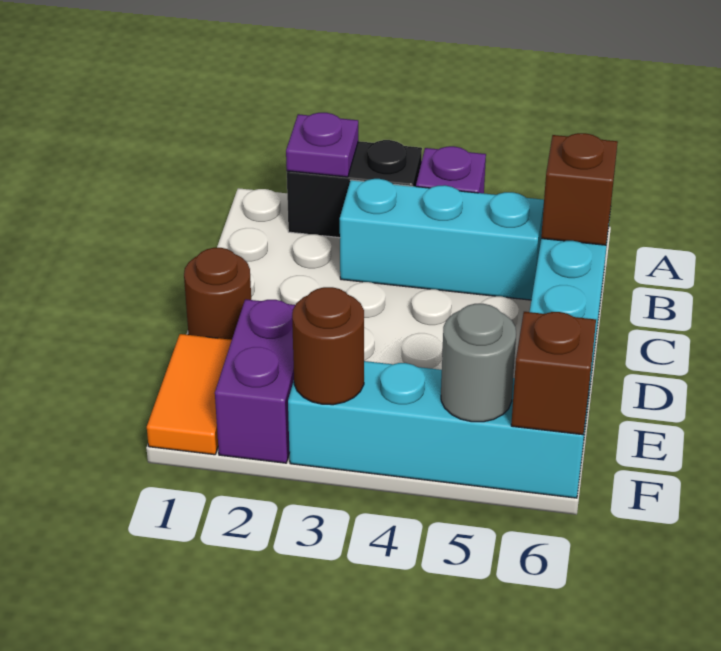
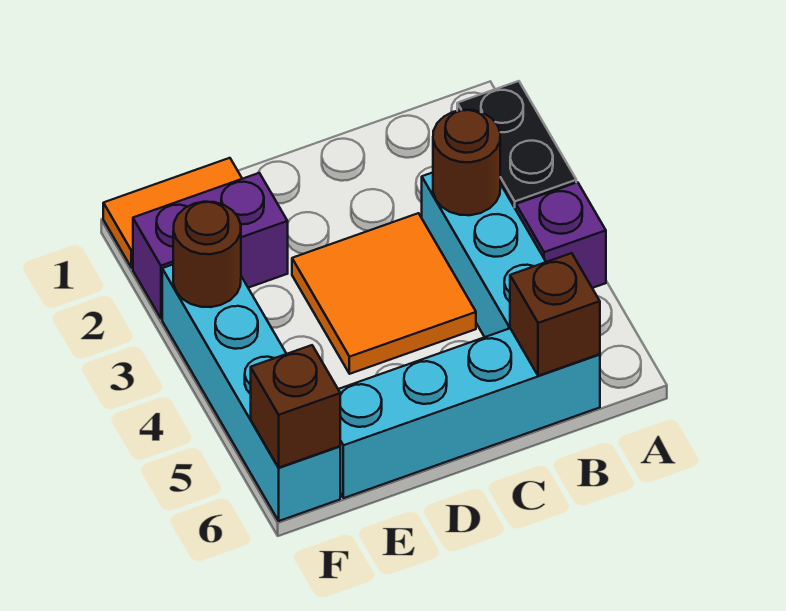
purple 1x1 plate [286,113,358,177] -> none
none -> orange 2x2 tile [292,213,476,374]
brown 1x1 round brick [184,248,251,340] -> brown 1x1 round brick moved to [433,110,500,215]
grey 1x1 round brick [441,304,516,422] -> none

